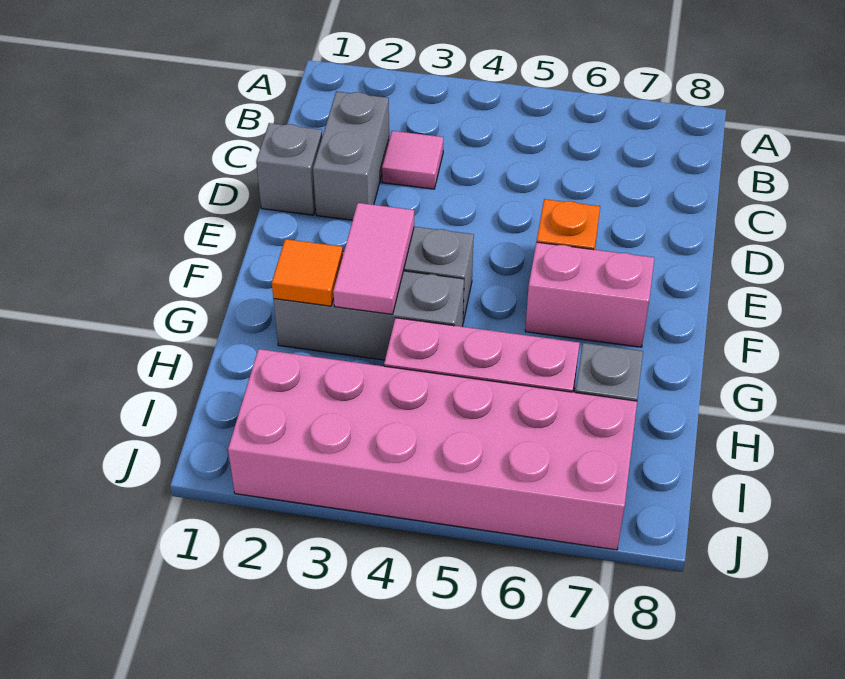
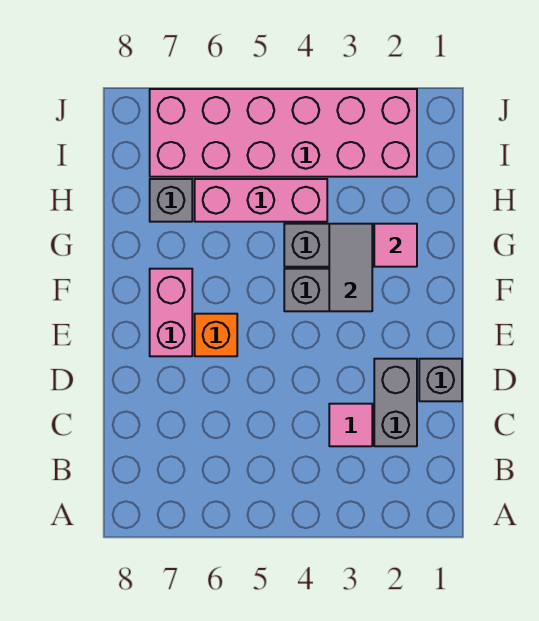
pink 1x2 tile [333,203,414,314] -> grey 1x2 tile [329,224,372,311]
pink 1x2 brick [525,242,654,347] -> pink 1x2 brick turned to [150,269,192,356]
orange 1x1 tile [272,239,343,306] -> pink 1x1 tile [374,224,417,267]

